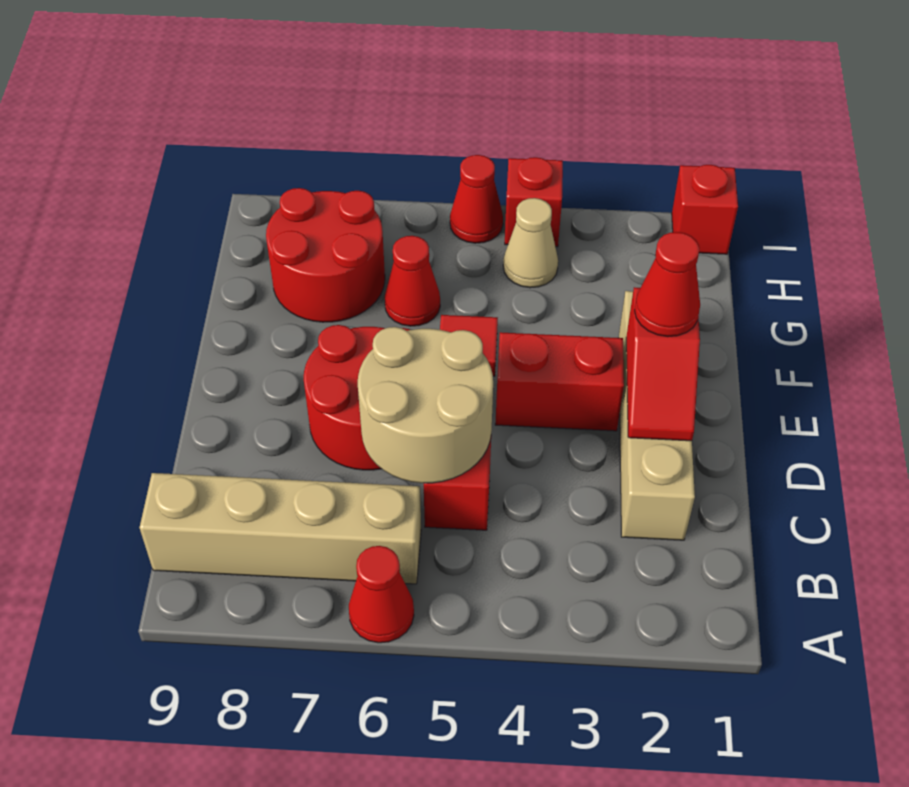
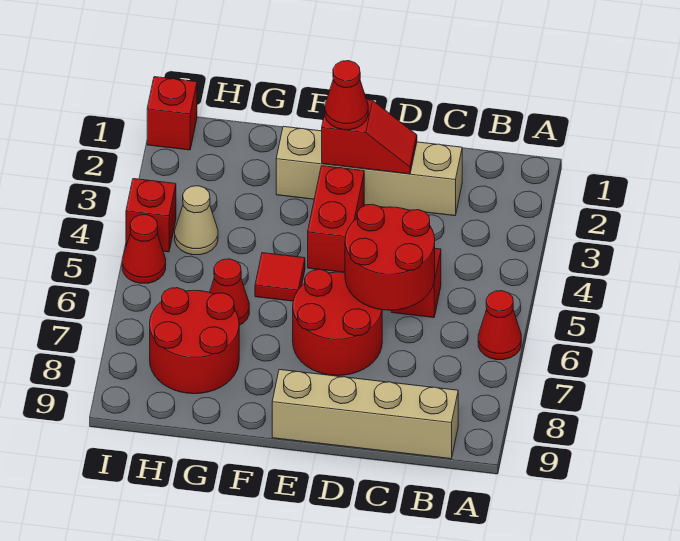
tan 1x4 brick [139,473,421,584] -> tan 1x4 brick turned to [272,370,458,459]
tan 2x2 round brick [358,327,493,483] -> red 2x2 round brick [345,204,435,310]

